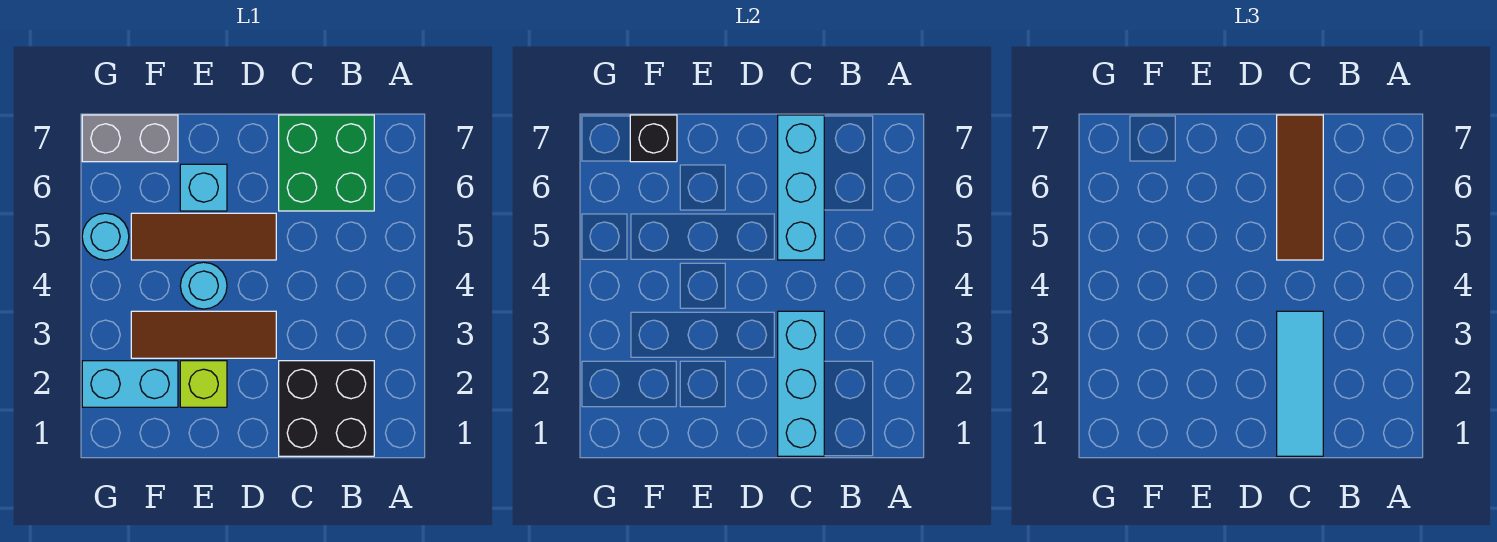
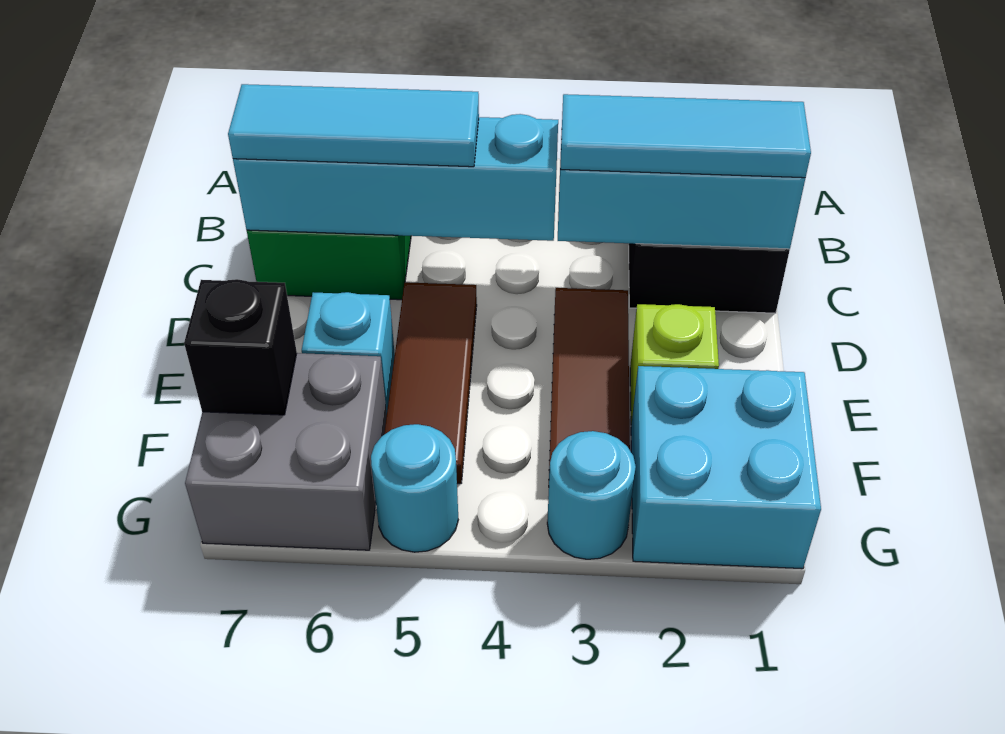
cyan 1x3 brick [778,115,824,260] -> cyan 1x4 brick [233,114,558,241]
brown 1x3 tile [1277,115,1323,260] -> cyan 1x3 tile [228,84,479,167]
cyan 1x1 round brick [180,262,227,309] -> cyan 1x1 round brick moved to [547,431,636,559]
cyan 1x2 brick [82,361,178,407] -> cyan 2x2 brick [631,366,821,569]
grey 1x2 brick [82,115,178,162] -> grey 2x2 brick [185,353,387,550]

